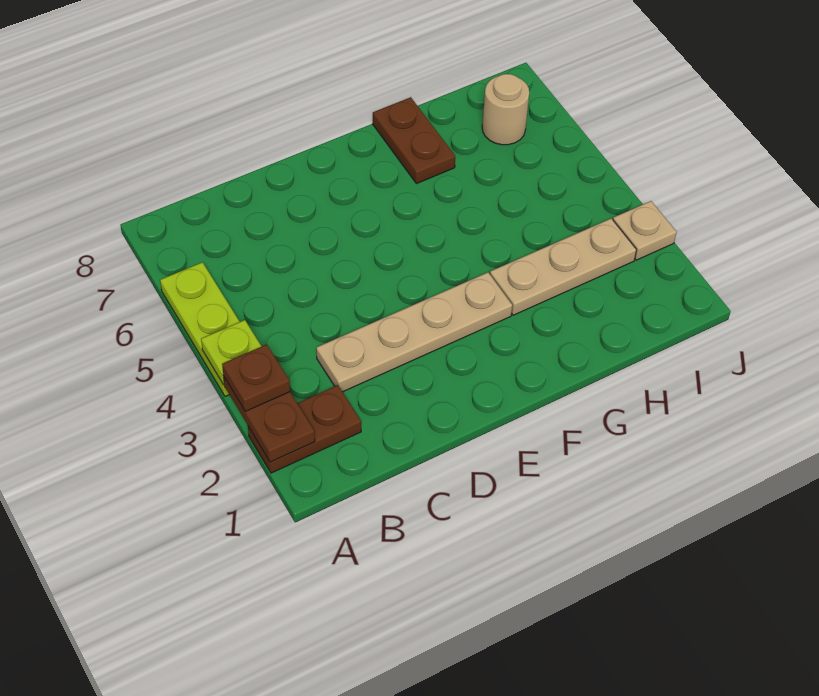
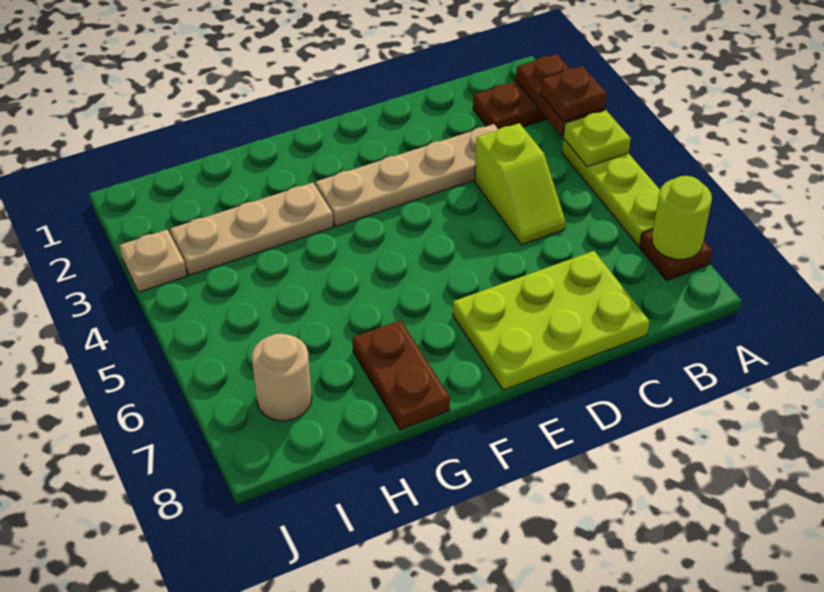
none -> brown 1x1 plate [640,230,712,280]
none -> lime 1x1 round brick [652,176,712,259]
none -> lime 1x2 slope [475,123,565,245]
none -> lime 2x3 plate [453,251,649,390]

